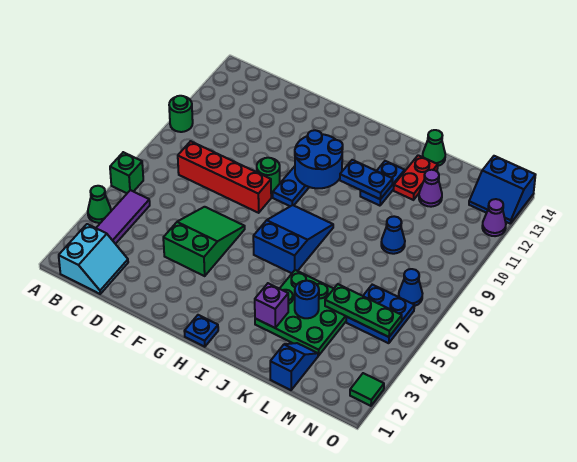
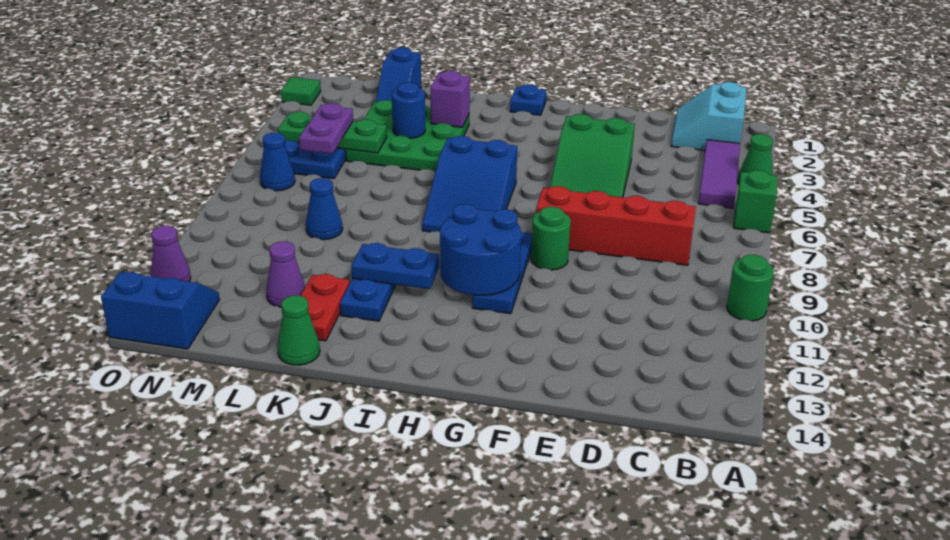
none -> purple 1x2 plate [299,103,353,154]

